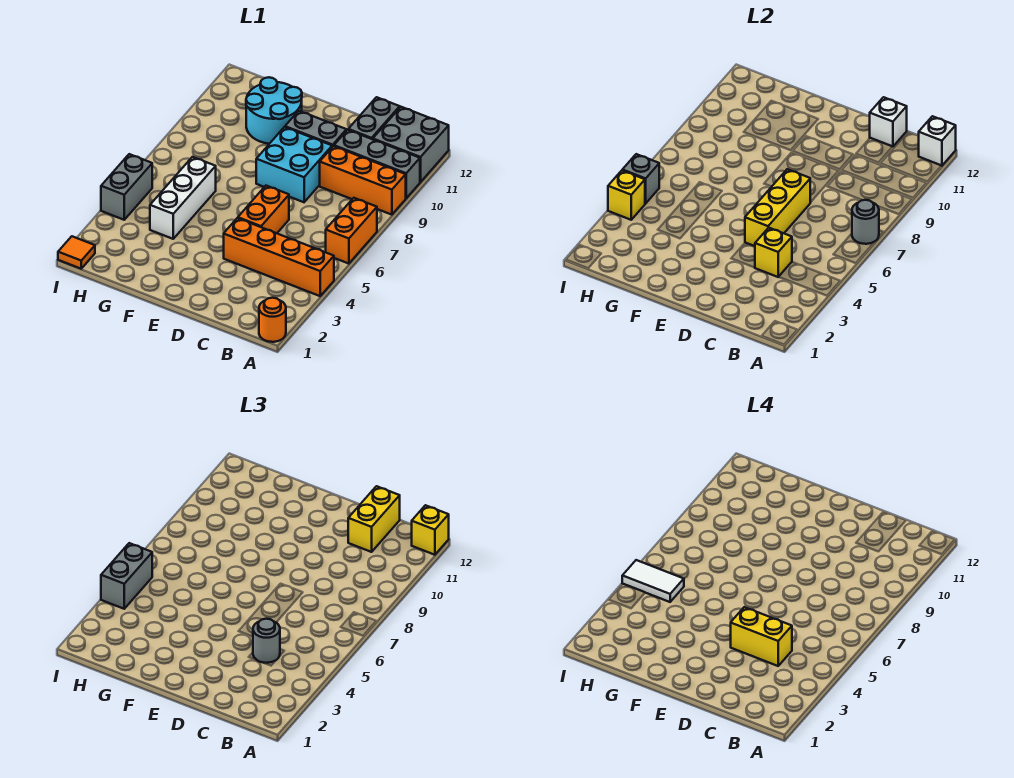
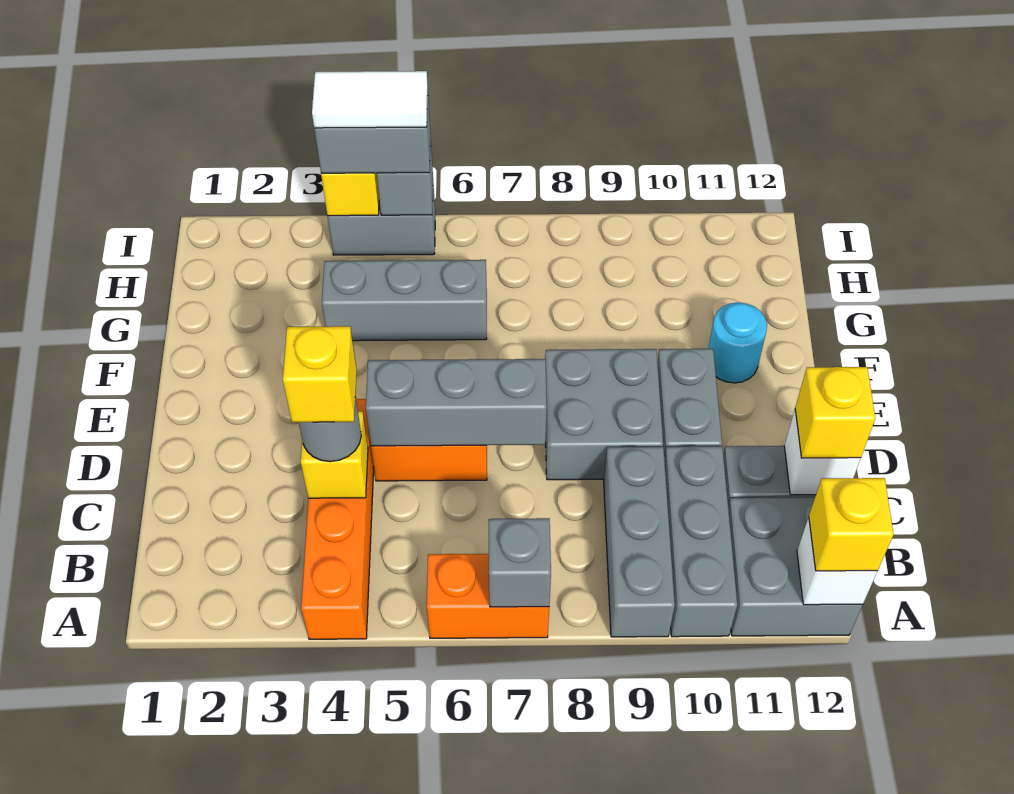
orange 1x1 round brick [259,298,286,342] -> none
grey 1x1 round brick [852,200,879,244] -> grey 1x1 brick [489,518,551,607]
orange 1x3 brick [320,146,406,215] -> grey 1x3 brick [604,447,675,637]
yellow 1x2 brick [731,607,792,666] -> yellow 1x1 brick [283,326,357,422]
yellow 1x2 brick [348,486,400,552] -> yellow 1x1 brick [795,367,876,458]
yellow 1x3 brick [745,169,810,246] -> grey 1x3 brick [366,359,547,446]
cyan 2x2 brick [256,127,332,202] -> grey 2x2 brick [545,349,663,480]
cyan 2x2 round brick [246,77,302,144] -> cyan 1x1 round brick [708,303,767,383]
white 1x3 brick [150,157,216,239] -> grey 1x3 brick [322,260,487,341]
white 1x2 tile [622,560,684,602] -> white 1x2 tile turned to [312,71,428,128]
orange 1x1 tile [58,236,95,269] -> none

